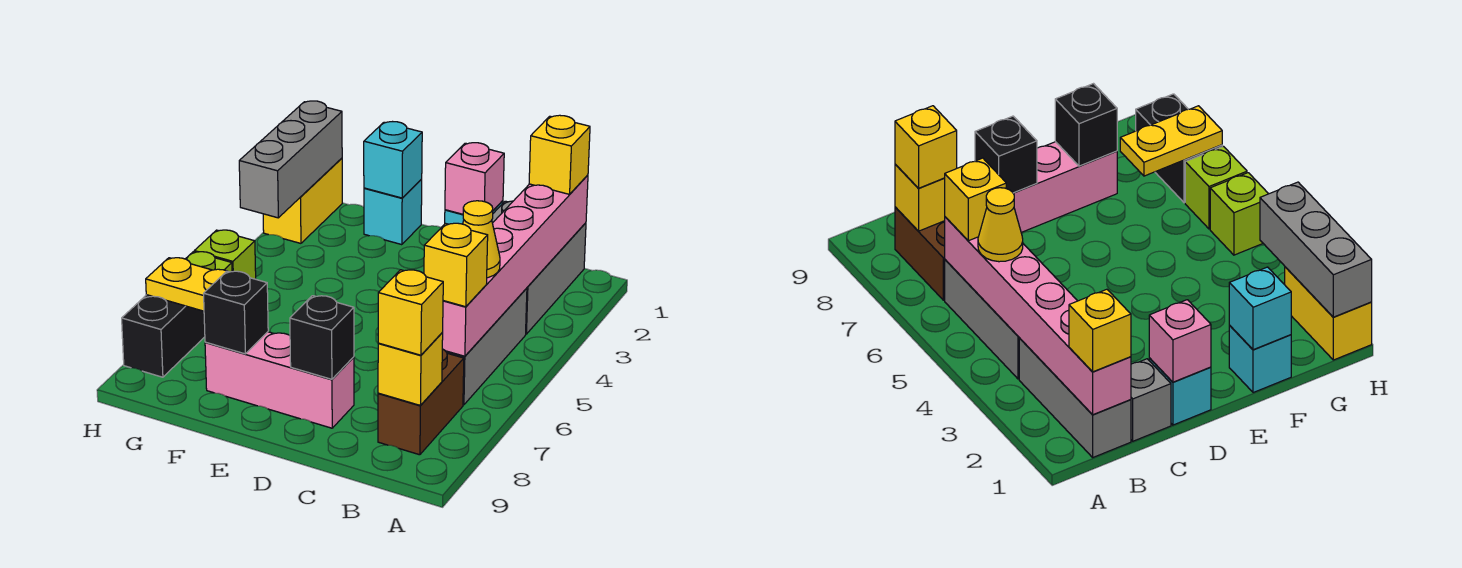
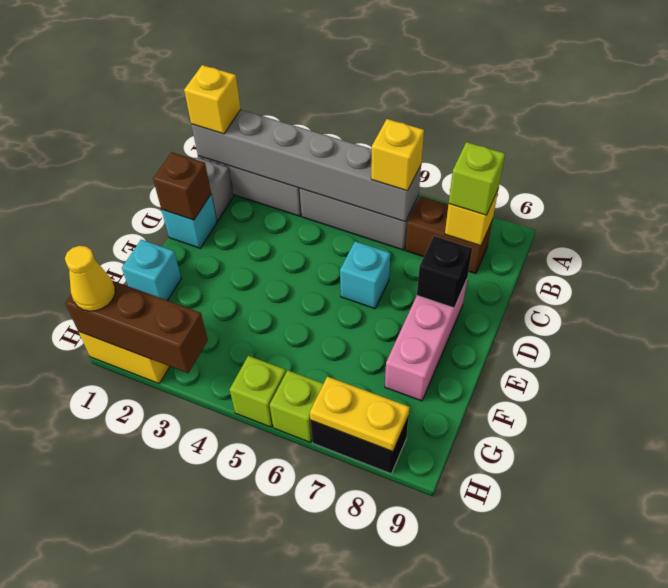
pink 1x6 brick [442,175,588,356] -> grey 1x6 brick [191,110,421,222]
yellow 1x1 cone [463,201,500,278] -> yellow 1x1 cone moved to [65,246,115,311]
yellow 1x1 brick [378,270,443,355] -> lime 1x1 brick [449,142,505,215]
pink 1x1 brick [445,143,504,214] -> brown 1x1 brick [153,152,211,220]
cyan 1x1 brick [364,122,422,198] -> cyan 1x1 brick moved to [340,241,390,309]
black 1x1 brick [204,271,268,354] -> none
yellow 1x2 plate [146,258,226,311] -> yellow 1x2 plate turned to [310,377,410,452]
grey 1x3 brick [239,101,342,218] -> brown 1x3 brick [65,281,208,373]

